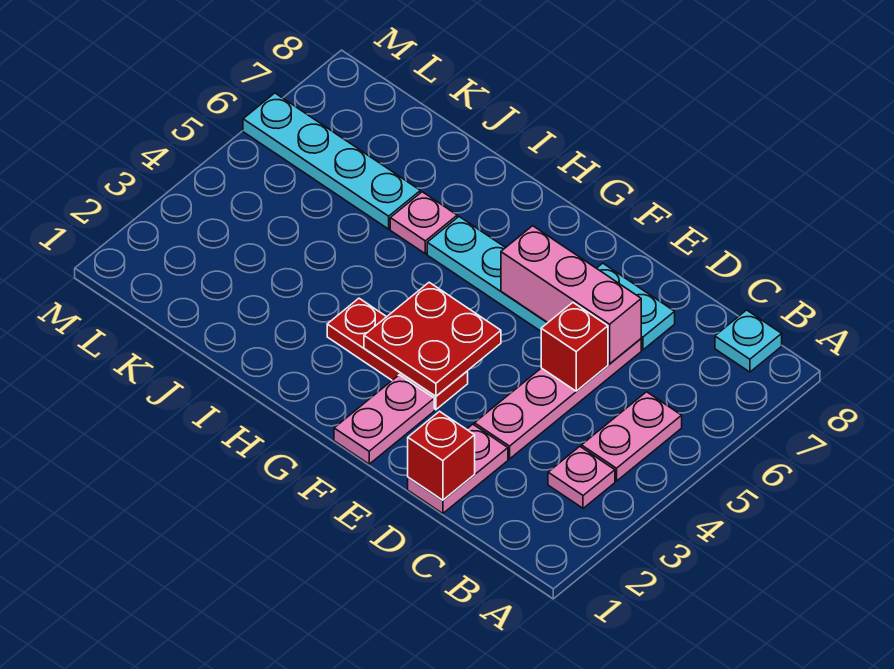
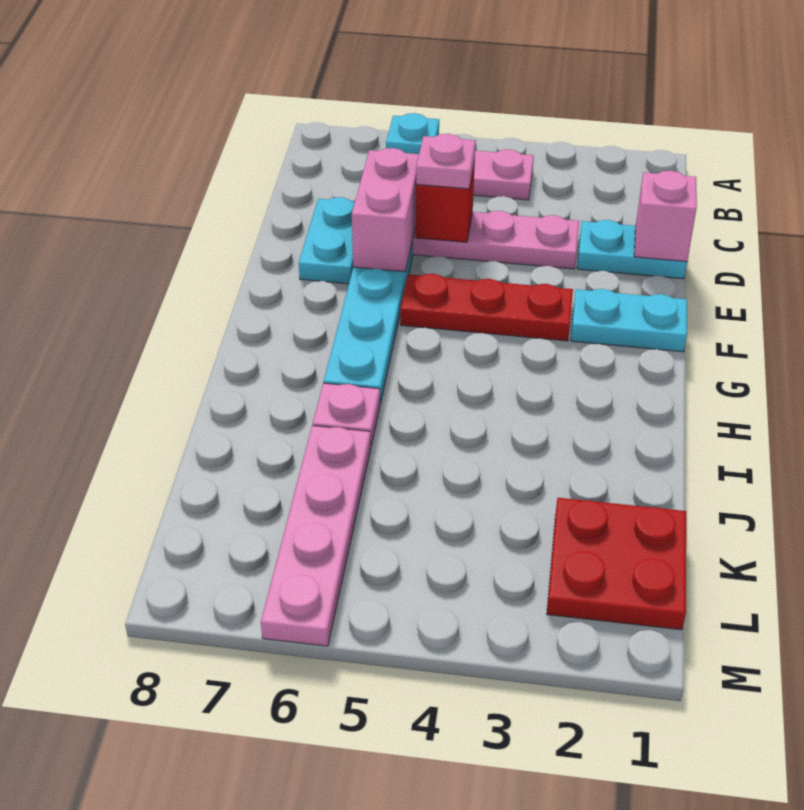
pink 1x1 plate [548,447,615,508] -> pink 1x1 plate moved to [416,134,476,189]
cyan 1x1 plate [715,310,782,372] -> cyan 1x1 plate moved to [386,113,439,154]
pink 1x2 plate [408,424,508,514] -> cyan 1x2 plate [577,220,687,279]
red 1x1 brick [408,411,475,500] -> pink 1x1 brick [634,171,697,262]
pink 1x3 brick [501,226,641,364] -> pink 1x2 brick [352,148,419,272]
pink 1x2 plate [334,375,434,464] -> cyan 1x2 plate [571,289,687,352]
red 1x3 plate [327,298,468,410] -> red 1x3 plate turned to [400,274,573,341]
red 2x2 plate [364,282,501,396] -> red 2x2 plate moved to [547,498,686,630]
cyan 1x4 plate [243,93,420,229] -> pink 1x4 plate [261,426,371,646]

